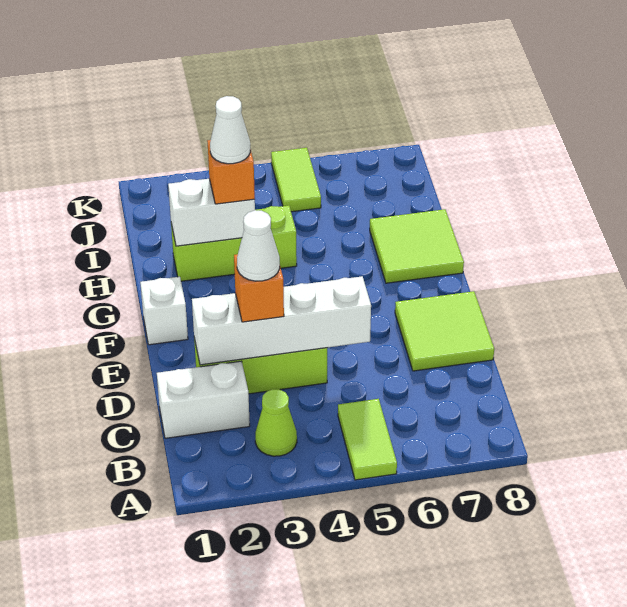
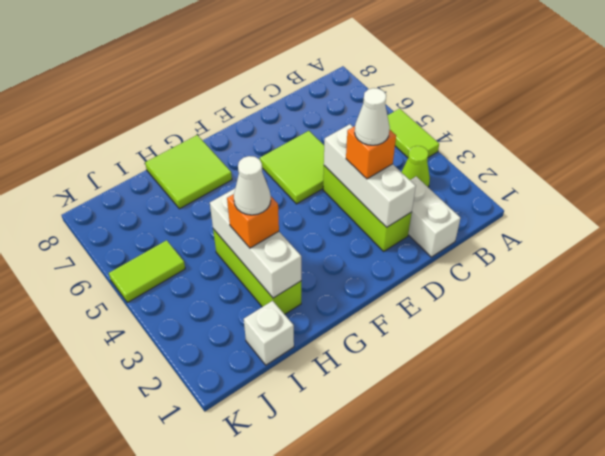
lime 1x2 tile [338,399,397,480] -> lime 1x2 tile turned to [387,109,439,158]
white 1x4 brick [192,276,371,365] -> white 1x3 brick [324,124,416,227]
lime 2x2 tile [395,291,494,371] -> lime 2x2 tile moved to [260,131,324,204]
white 1x1 brick [140,277,188,345] -> white 1x1 brick moved to [244,301,294,365]
white 1x2 brick [168,179,255,246] -> white 1x3 brick [210,189,301,298]

